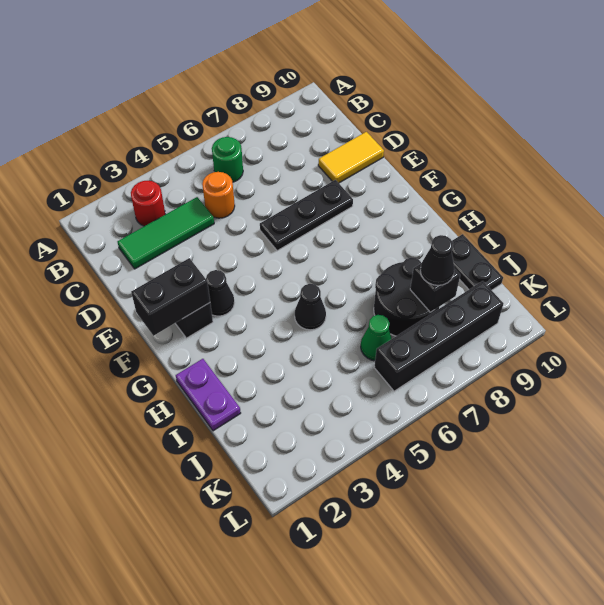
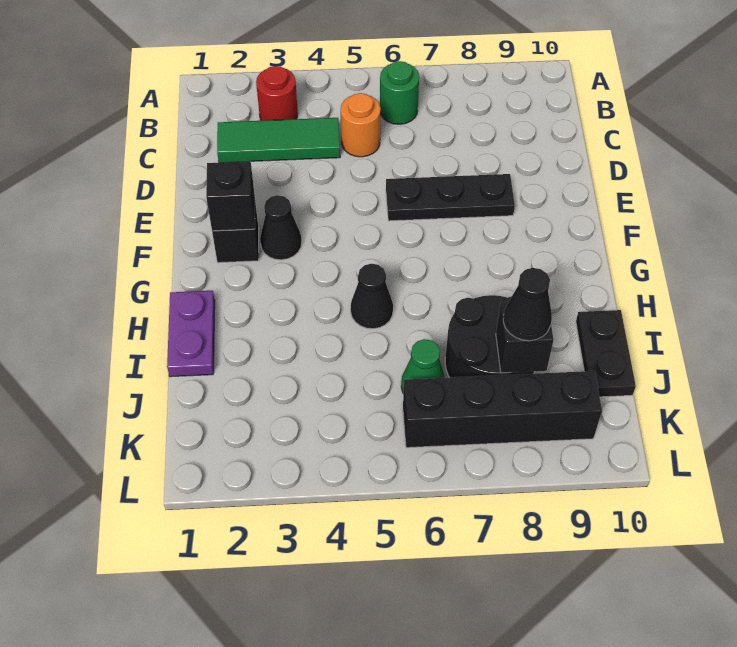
yellow 1x2 tile [318,132,384,183] -> none
black 1x2 brick [131,258,210,336] -> black 1x1 brick [206,161,255,231]

